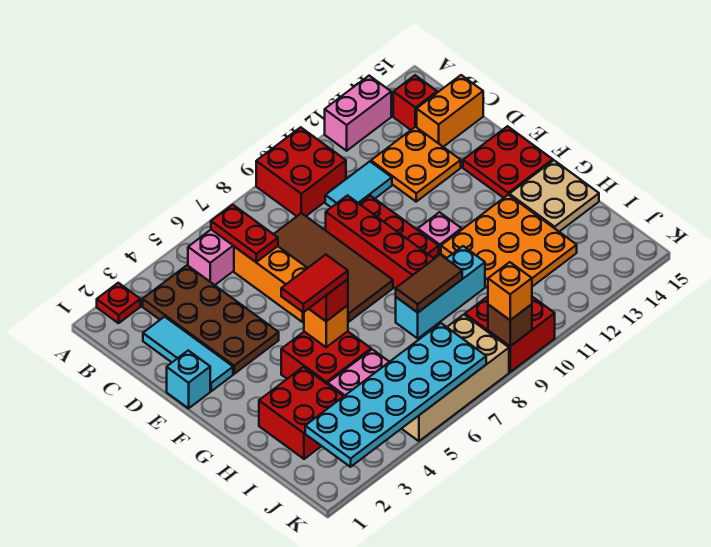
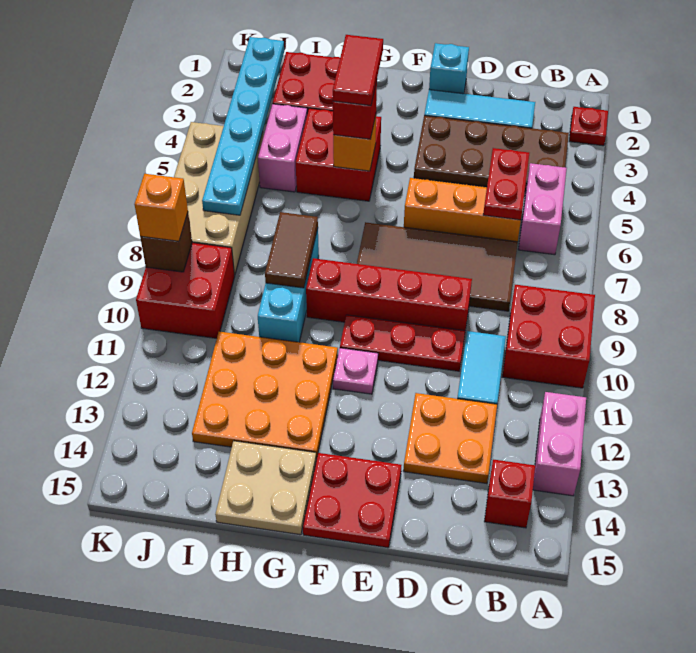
red 1x2 plate [211,205,278,262] -> red 1x2 plate turned to [483,148,529,220]
orange 1x2 brick [417,75,483,147] -> none
cyan 2x6 plate [305,323,486,467] -> cyan 1x6 plate [202,37,284,215]

